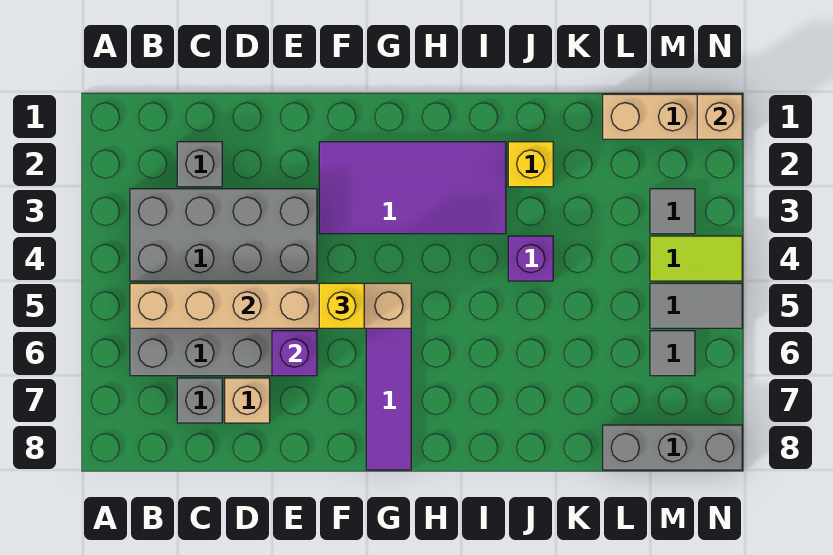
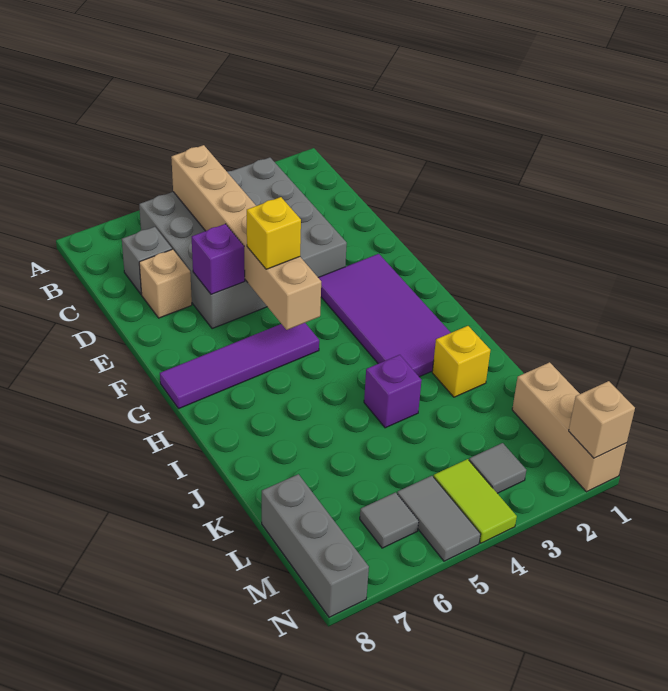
grey 1x1 brick [177,142,222,187] -> none

